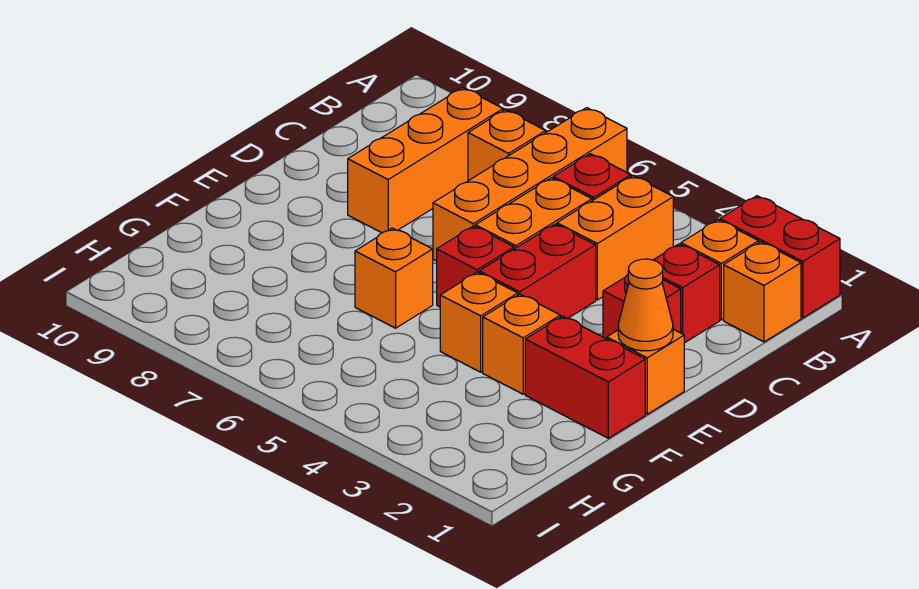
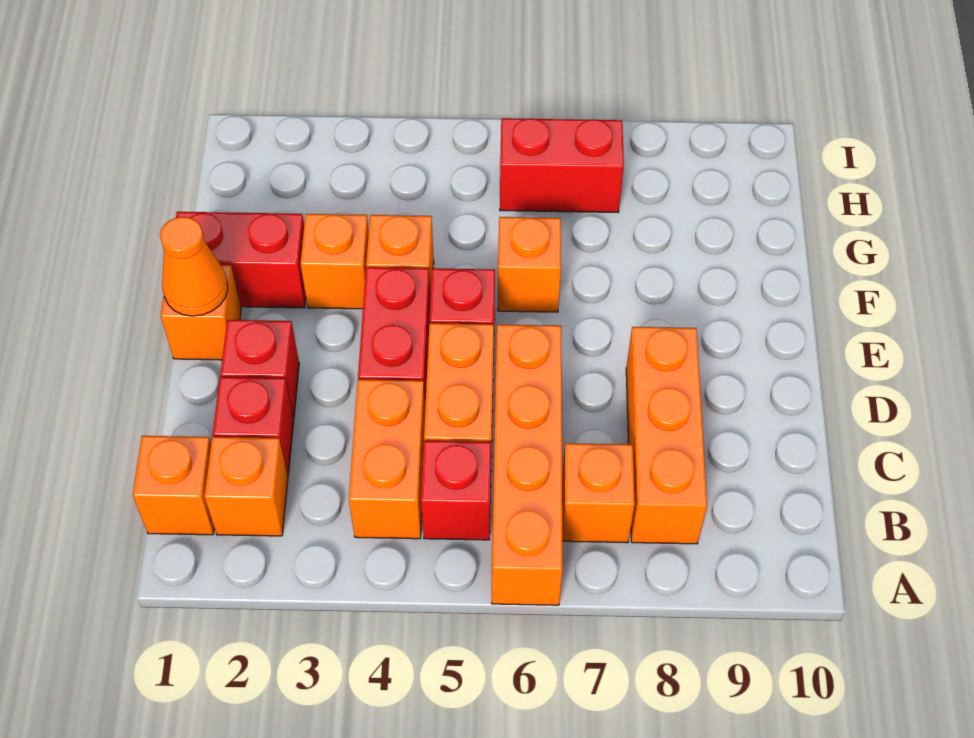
red 1x2 brick [720,196,840,318] -> red 1x2 brick moved to [500,118,624,212]

